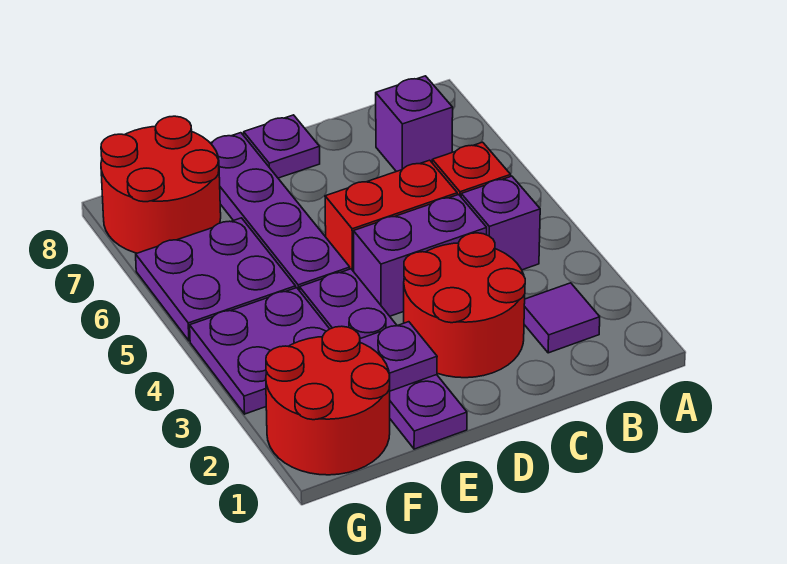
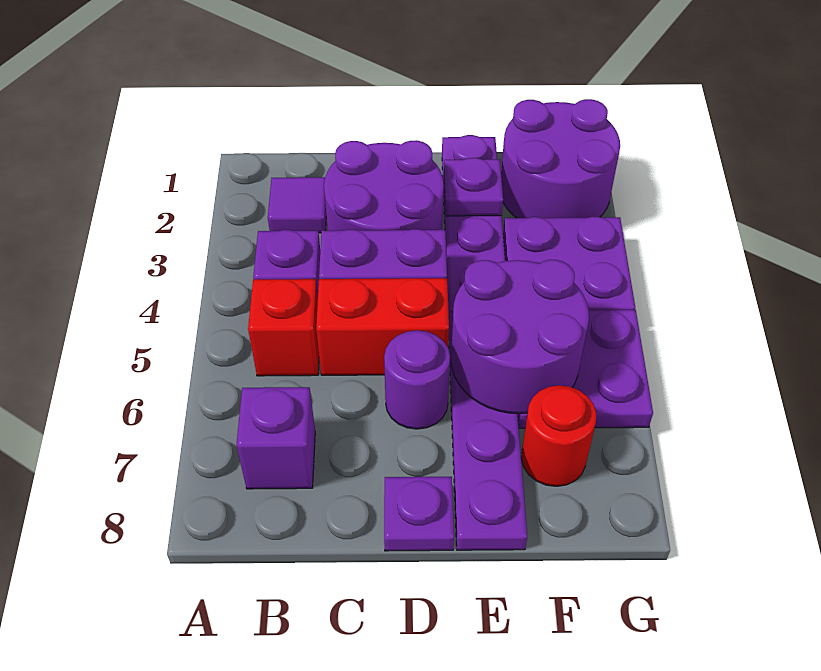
red 2x2 round brick [404,233,525,378] -> purple 2x2 round brick [324,140,444,231]
none -> purple 1x1 round brick [384,330,450,429]
none -> purple 2x2 round brick [451,260,589,414]
red 2x2 round brick [266,326,390,475] -> purple 2x2 round brick [501,99,620,218]
red 2x2 round brick [101,116,221,253] -> red 1x1 round brick [521,385,596,486]

